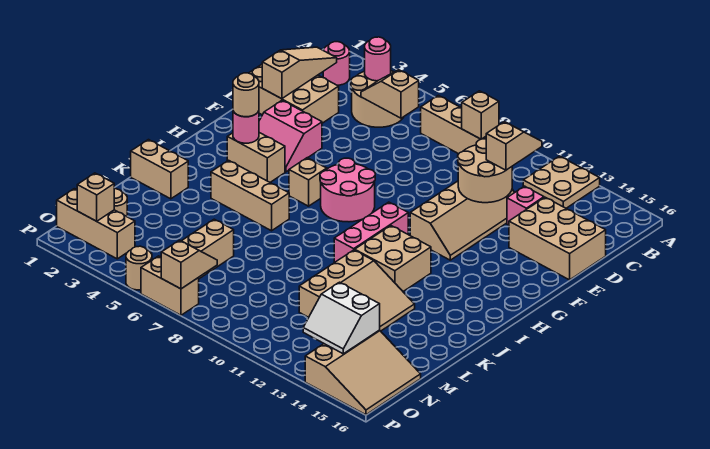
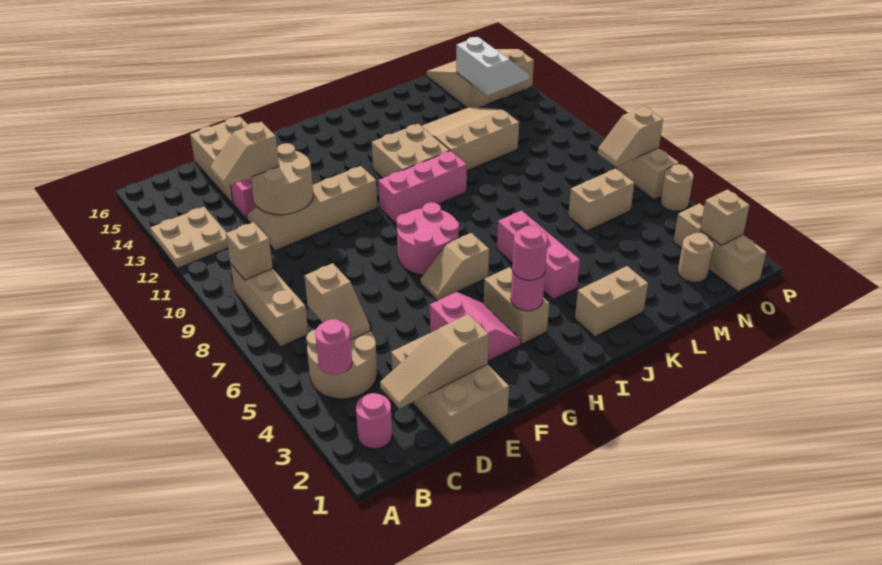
tan 1x1 round brick [233,73,259,117] -> pink 1x1 round brick [512,225,548,280]
tan 1x3 brick [211,160,289,231] -> pink 1x3 brick [497,211,580,300]
tan 1x2 brick [131,140,188,199] -> tan 1x2 brick turned to [575,266,648,337]

